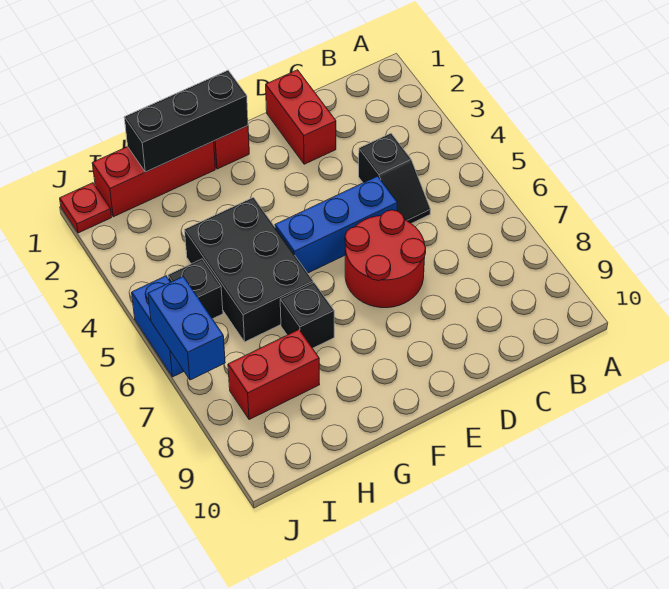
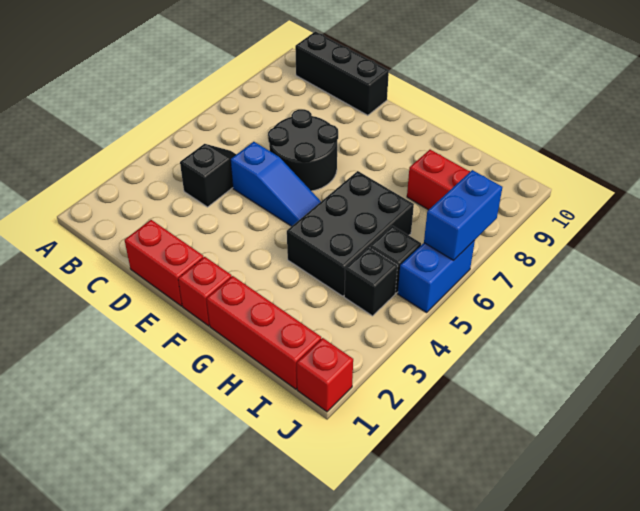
red 1x2 brick [266,70,336,164] -> red 1x2 brick turned to [125,220,203,306]
blue 1x3 brick [275,176,397,273] -> blue 1x3 slope [231,142,321,226]
red 2x2 round brick [345,210,426,308] -> black 2x2 round brick [268,109,338,191]
black 1x3 brick [124,71,248,172] -> black 1x3 brick moved to [295,31,389,115]
black 1x1 brick [280,283,334,348] -> black 1x1 brick moved to [344,247,398,316]
red 1x1 plate [60,183,112,233] -> red 1x1 brick [297,338,353,412]

